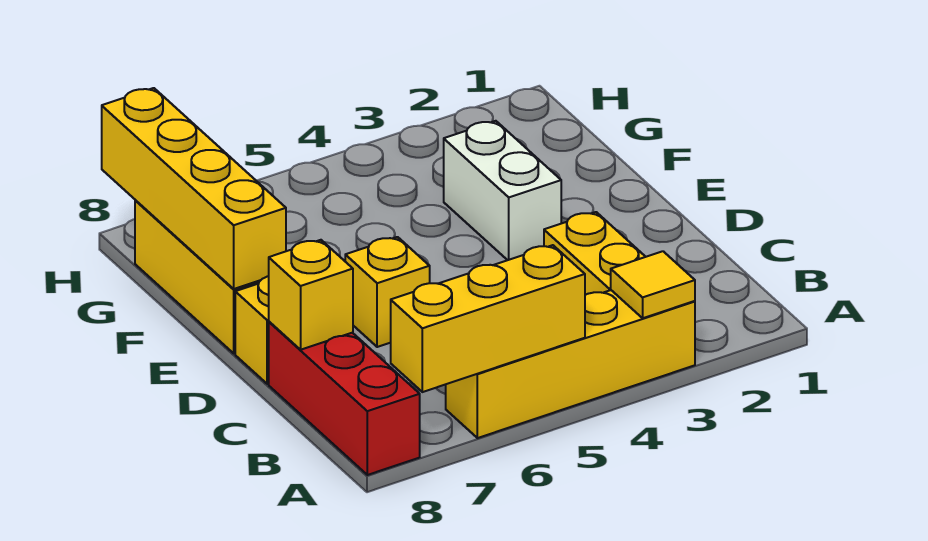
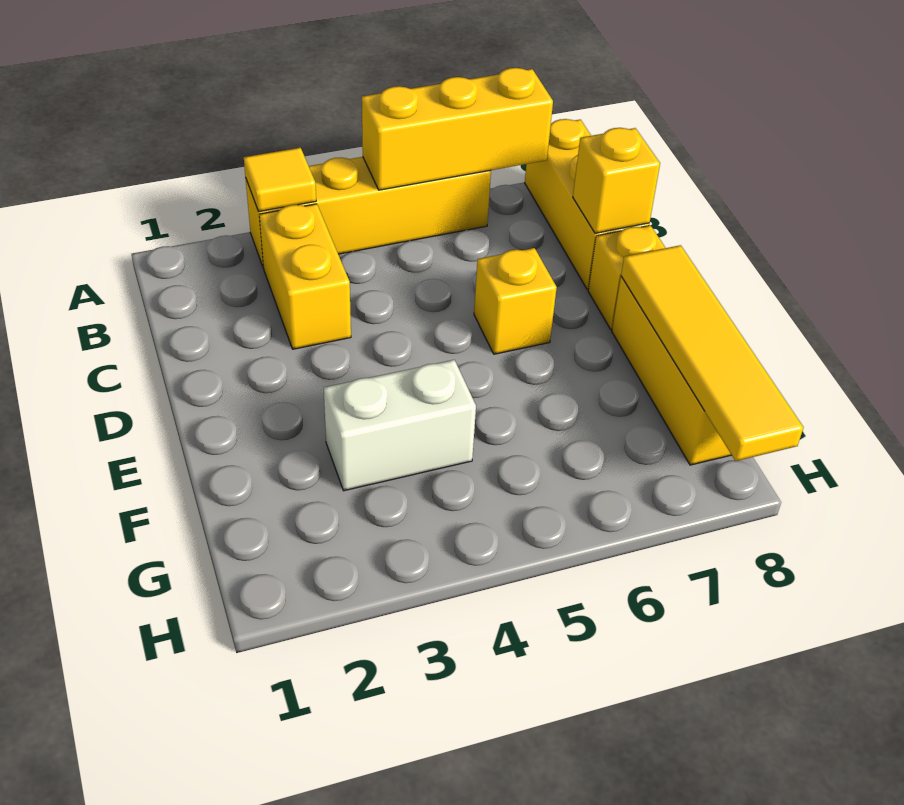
red 1x3 brick [269,322,420,475] -> yellow 1x3 brick [525,119,649,289]
white 1x2 brick [444,121,561,260] -> white 1x2 brick turned to [324,360,476,491]
yellow 1x4 brick [102,88,286,289] -> yellow 1x4 tile [621,245,804,461]

